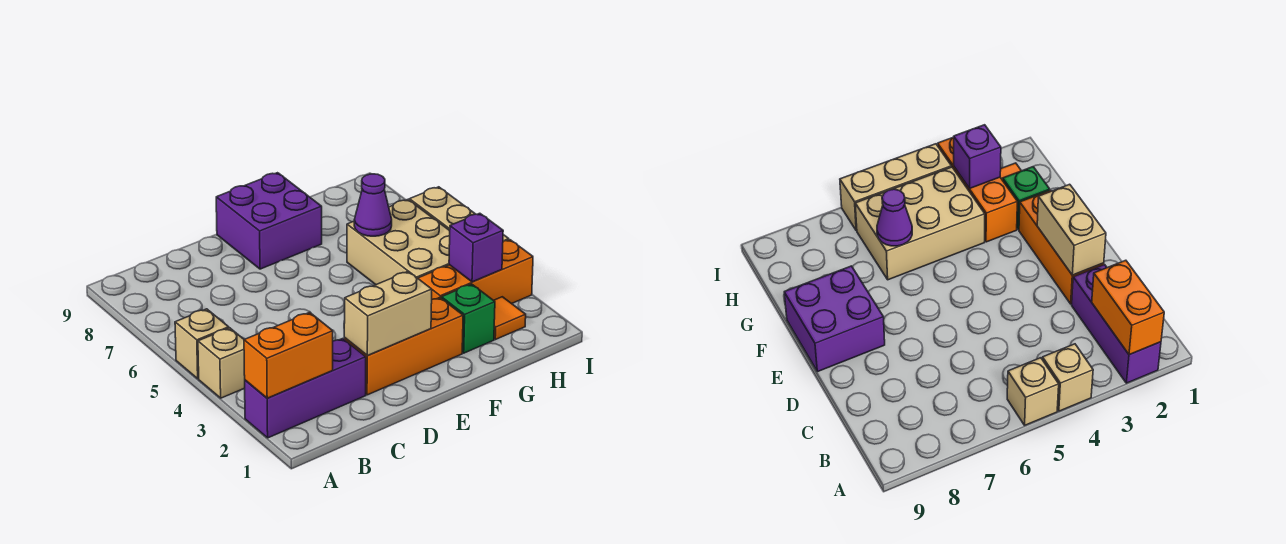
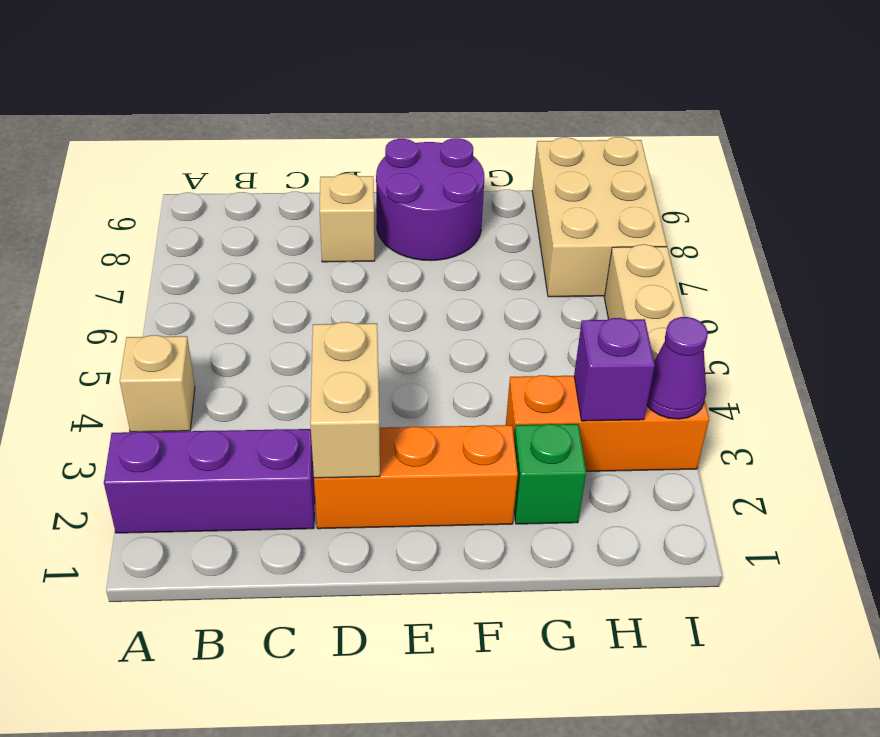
orange 1x2 brick [244,312,333,398] -> none
tan 1x1 brick [175,309,229,379] -> tan 1x1 brick moved to [320,173,375,262]
tan 1x2 brick [344,271,432,355] -> tan 1x2 brick turned to [310,322,380,478]
purple 2x2 brick [216,173,322,269] -> purple 2x2 round brick [376,138,484,261]
tan 2x3 brick [347,200,450,285] -> tan 2x3 brick moved to [532,137,667,297]
purple 1x1 cone [354,174,392,236] -> purple 1x1 cone moved to [647,317,708,419]
orange 1x1 tile [494,297,526,340] -> none

